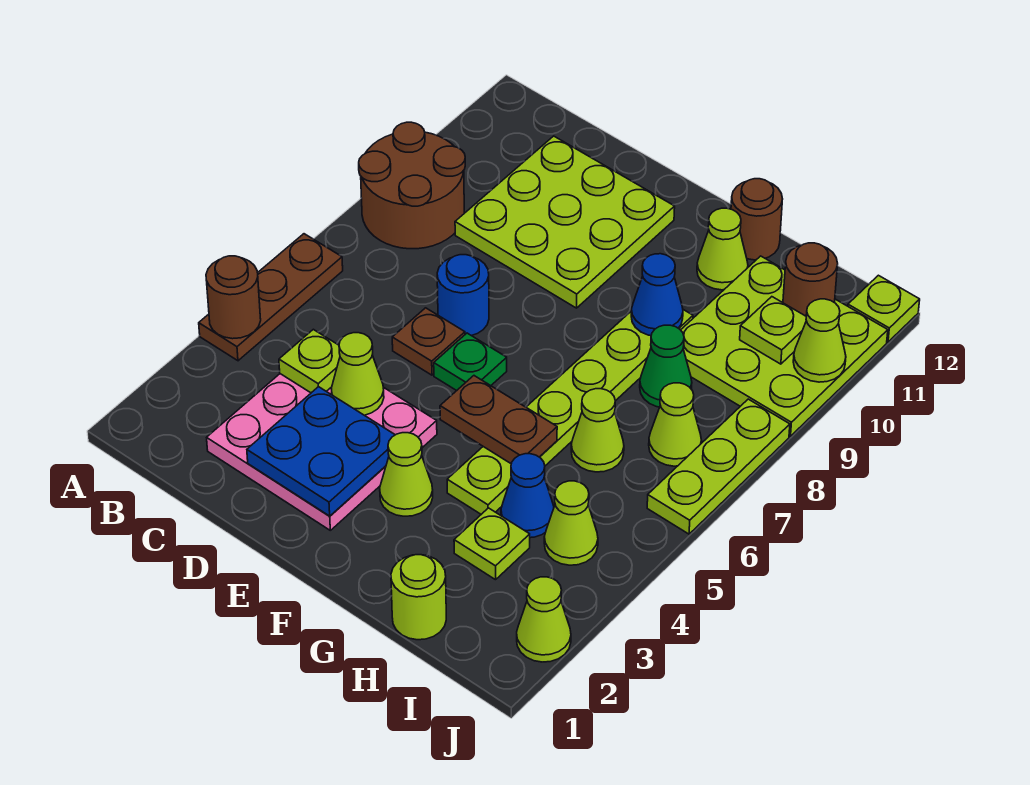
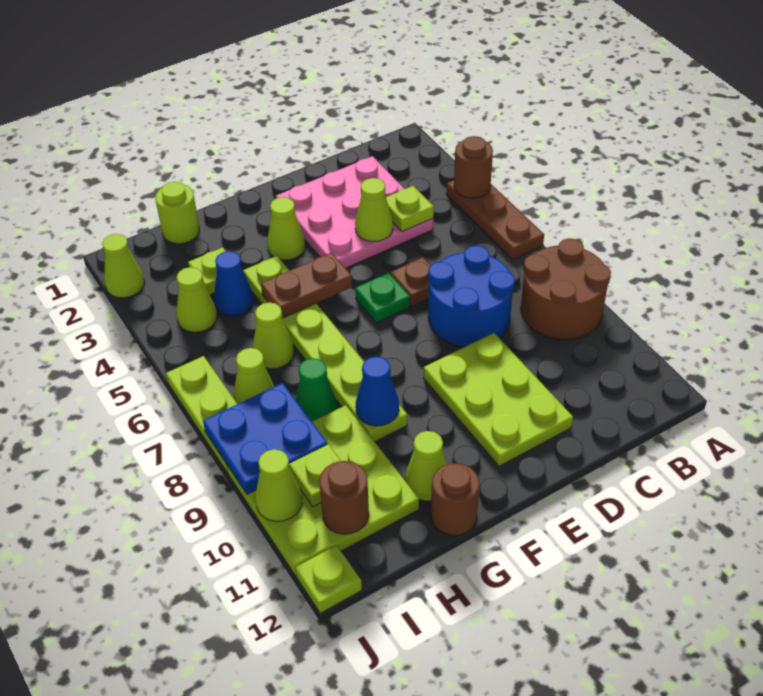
lime 3x3 plate [455,136,675,308] -> lime 2x3 plate [424,333,573,466]
blue 2x2 plate [247,387,395,516] -> blue 2x2 plate moved to [203,383,328,494]
blue 1x1 round brick [437,255,489,336] -> blue 2x2 round brick [428,246,515,347]

